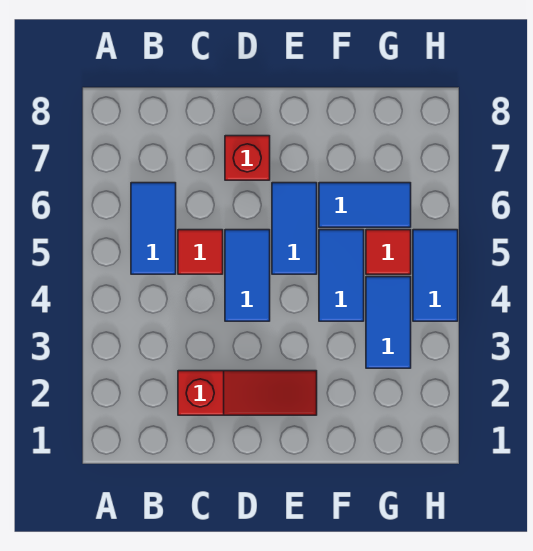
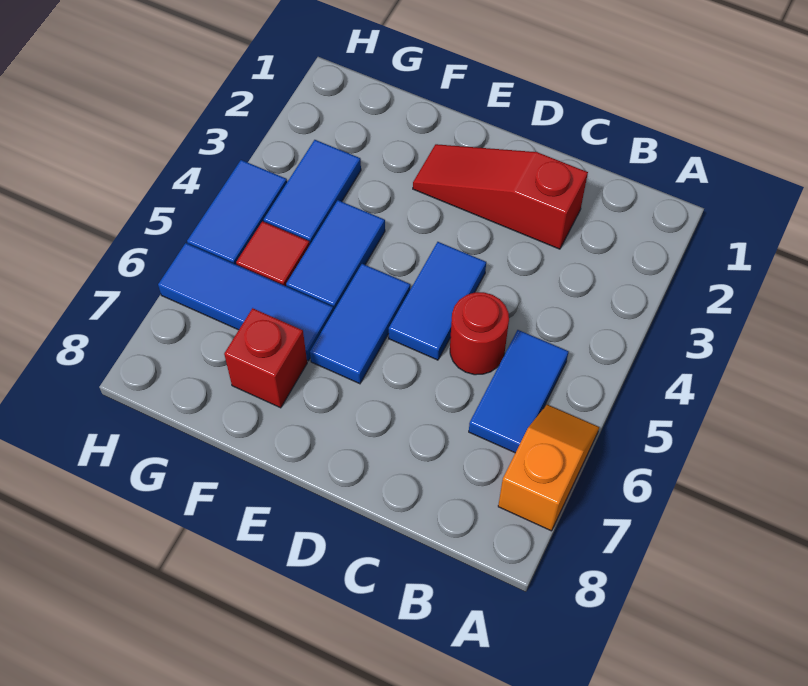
none -> orange 1x2 slope [498,405,599,531]
red 1x1 tile [178,230,223,274] -> red 1x1 round brick [450,292,509,375]
red 1x1 brick [225,136,270,180] -> red 1x1 brick moved to [224,308,307,408]
blue 1x2 tile [319,183,411,227] -> blue 1x3 tile [158,243,333,361]

